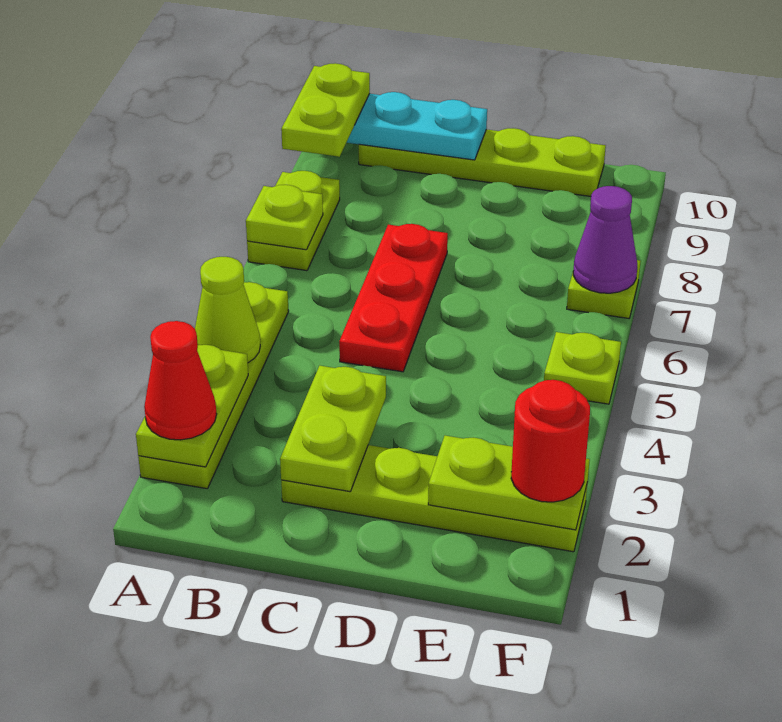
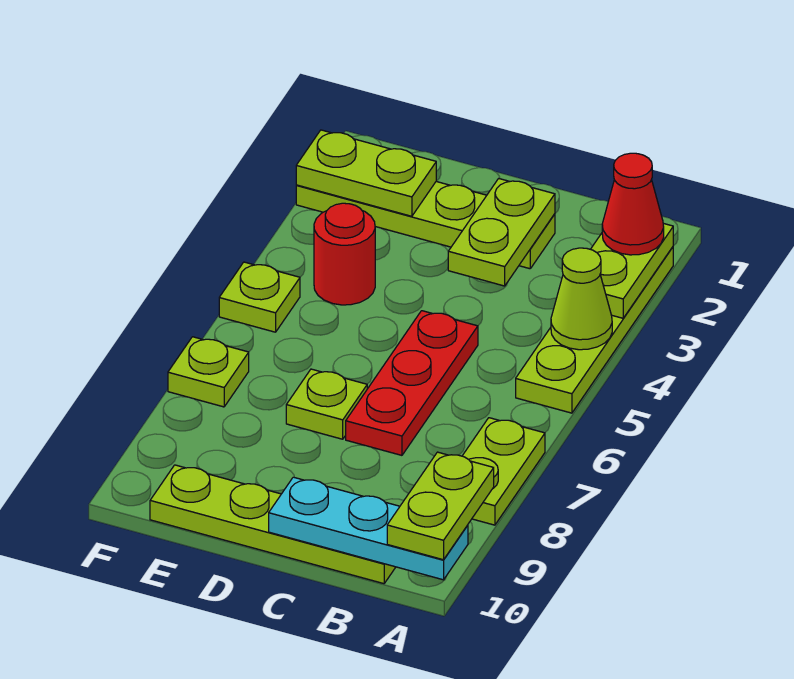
lime 1x1 plate [246,185,323,250] -> lime 1x1 plate moved to [286,369,367,439]
red 1x1 round brick [511,380,590,502] -> red 1x1 round brick moved to [314,203,375,305]
purple 1x1 cone [573,186,637,293] -> none

